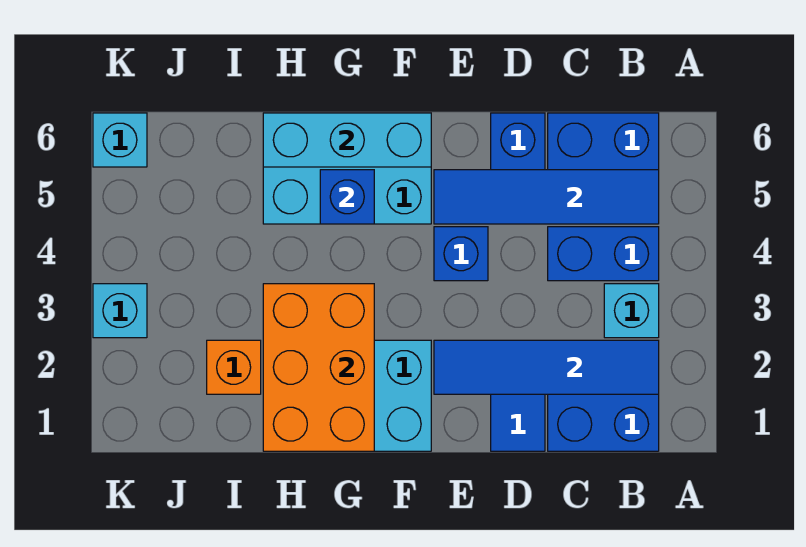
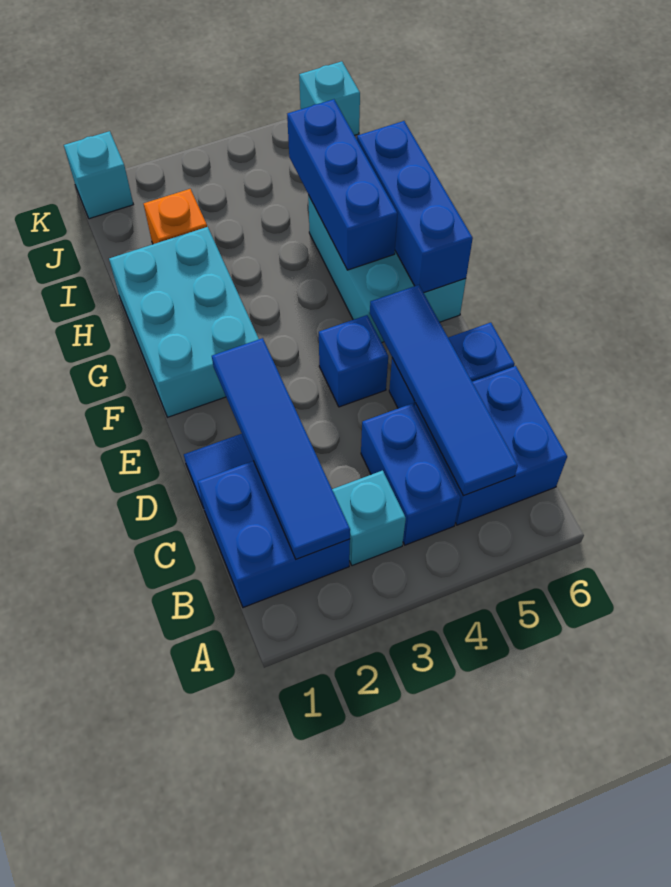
cyan 1x3 brick [263,113,431,167] -> blue 1x3 brick [357,121,473,293]
orange 2x3 brick [263,284,374,451] -> none
blue 1x1 brick [320,170,374,224] -> blue 1x3 brick [287,99,397,270]
cyan 1x1 brick [93,284,147,338] -> cyan 1x1 brick moved to [64,131,133,219]

